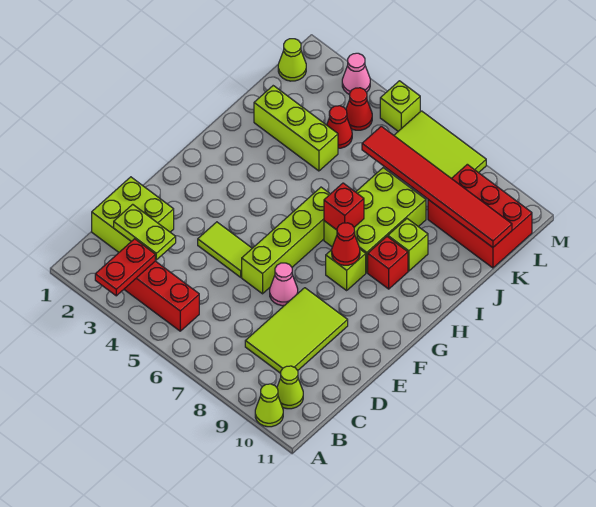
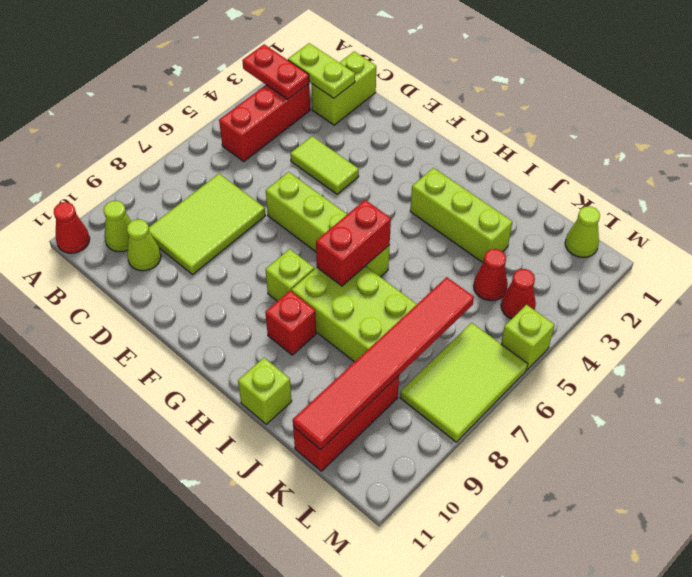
lime 1x1 cone [255,384,283,427] -> lime 1x1 cone moved to [127,220,161,271]
lime 2x2 brick [92,177,174,252] -> lime 1x2 brick [312,51,376,125]
lime 1x2 plate [114,204,176,260] -> lime 1x2 plate turned to [288,43,355,98]
lime 2x3 tile [245,288,348,373] -> lime 2x3 tile turned to [149,174,265,275]
lime 1x2 tile [198,222,252,277] -> lime 1x2 tile turned to [290,136,359,194]
pink 1x1 cone [270,263,298,306] -> none
red 1x1 cone [332,223,360,265] -> red 1x1 cone moved to [54,202,90,253]
red 1x1 brick [324,183,364,230] -> red 1x2 brick [316,200,391,286]
lime 1x1 brick [388,219,428,271] -> lime 1x1 brick moved to [238,358,292,424]
lime 1x3 brick [254,86,338,171] -> lime 1x3 brick turned to [410,168,512,263]
red 2x3 brick [428,164,532,268] -> red 1x3 brick [293,376,399,471]
pink 1x1 cone [342,53,370,95] -> none

